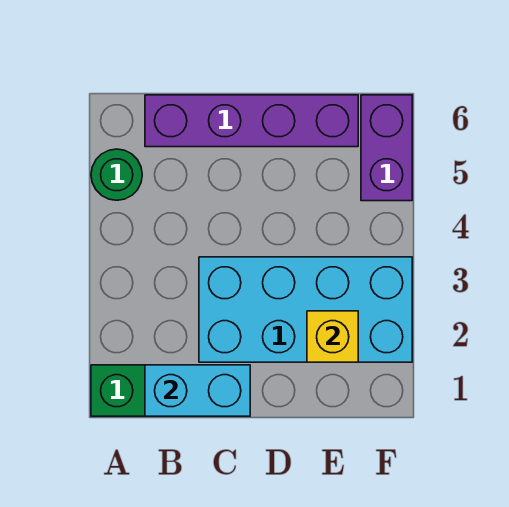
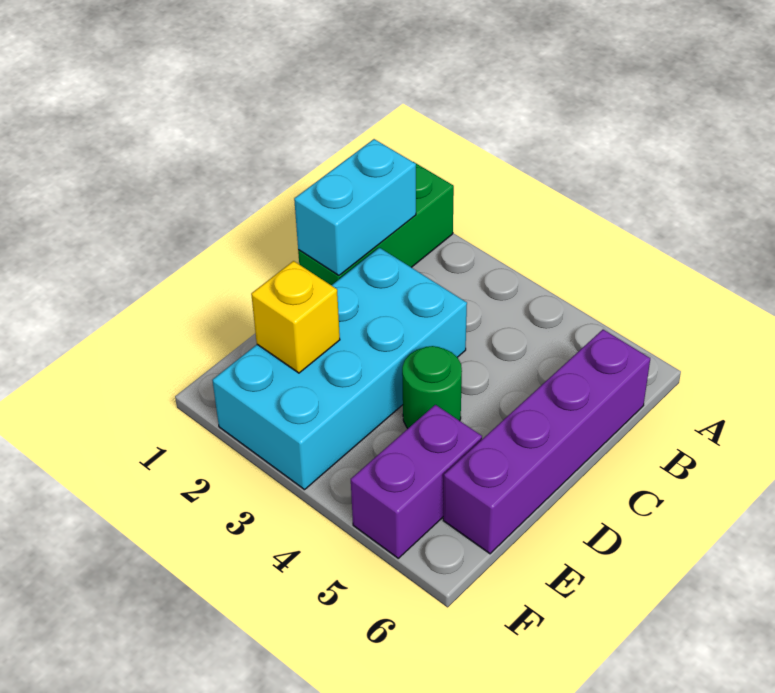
green 1x1 round brick [91,149,142,200] -> green 1x1 round brick moved to [402,346,462,428]
purple 1x2 brick [361,95,412,201] -> purple 1x2 brick turned to [351,405,482,558]

